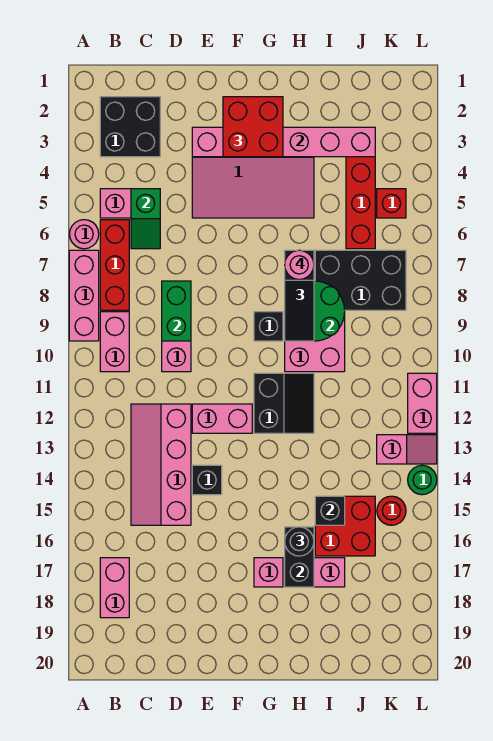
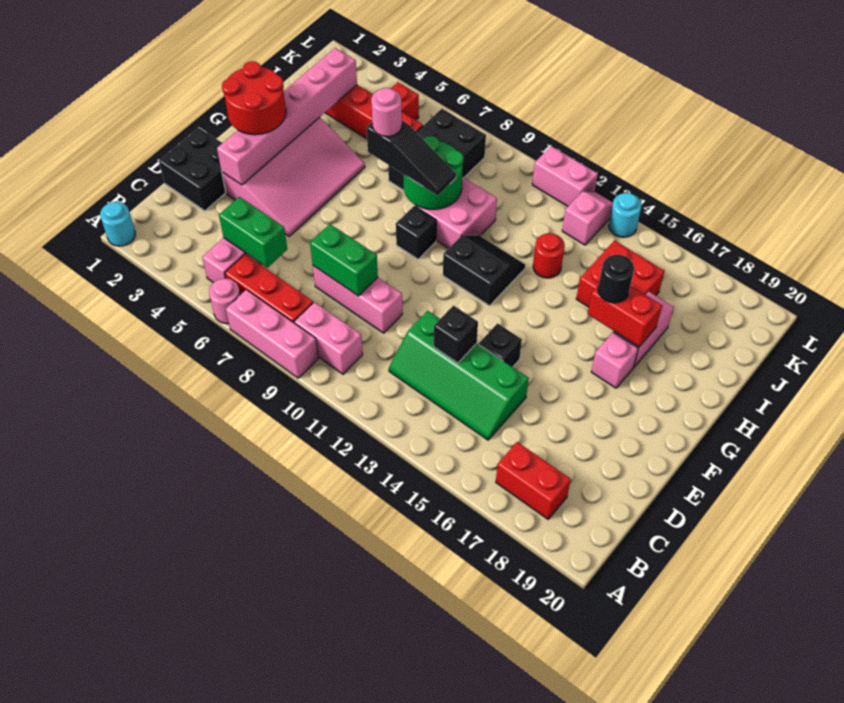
none -> cyan 1x1 round brick [100,202,135,246]
black 2x2 brick [100,97,160,157] -> black 2x2 brick moved to [159,128,226,211]
pink 1x2 brick [100,558,129,618] -> red 1x2 brick [496,442,571,519]
green 1x2 slope [131,189,160,249] -> green 1x2 brick [219,197,287,268]
pink 2x4 slope [131,404,191,525] -> green 2x4 slope [389,311,529,440]
pink 1x2 brick [192,404,252,433] -> none
red 2x2 brick [223,97,283,157] -> red 2x2 round brick [222,61,286,135]
black 1x2 brick [285,527,314,587] -> red 1x2 brick [588,285,662,347]
black 1x1 brick [315,496,345,525] -> black 1x1 brick moved to [434,306,478,363]
red 1x1 round brick [377,496,406,525] -> red 1x1 round brick moved to [533,233,565,278]
green 1x1 round brick [408,465,437,495] -> cyan 1x1 round brick [609,193,642,237]

